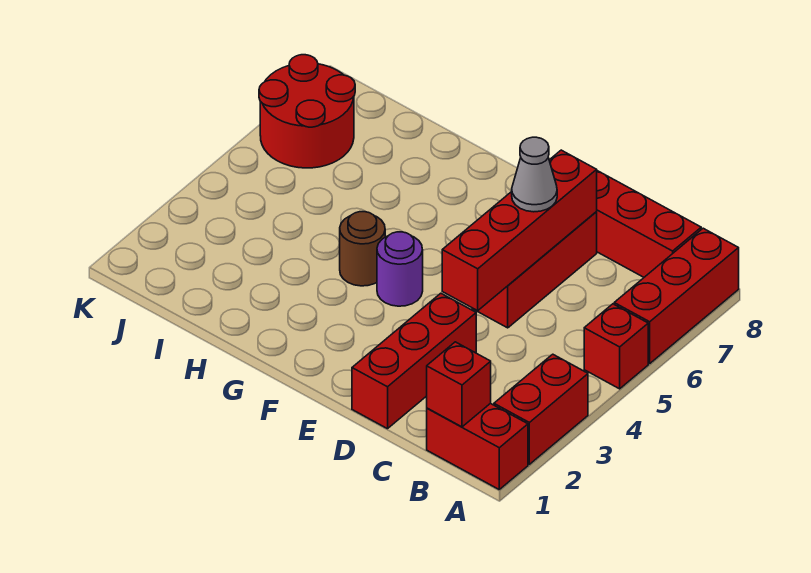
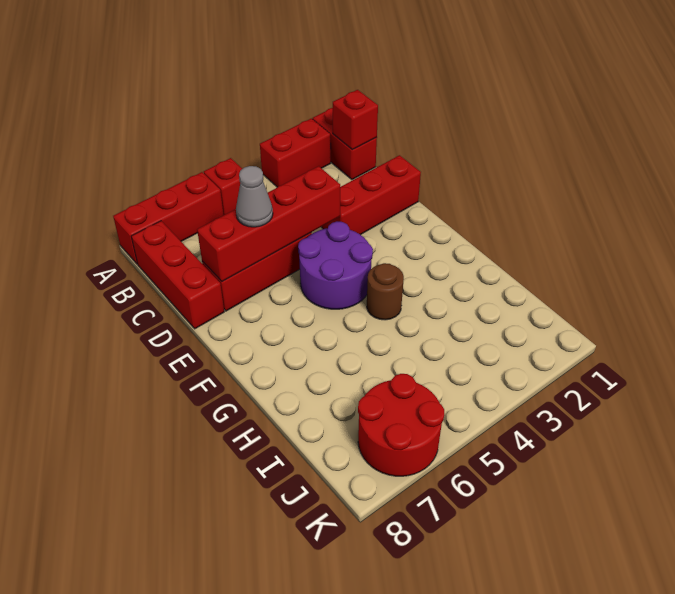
purple 1x1 round brick [377,232,423,306] -> purple 2x2 round brick [298,222,373,309]

